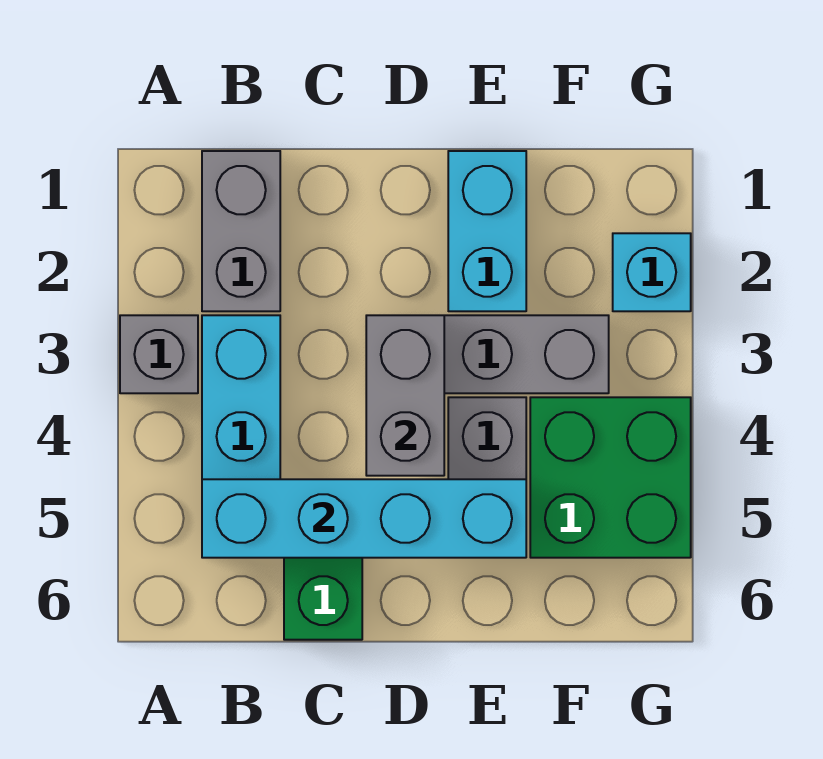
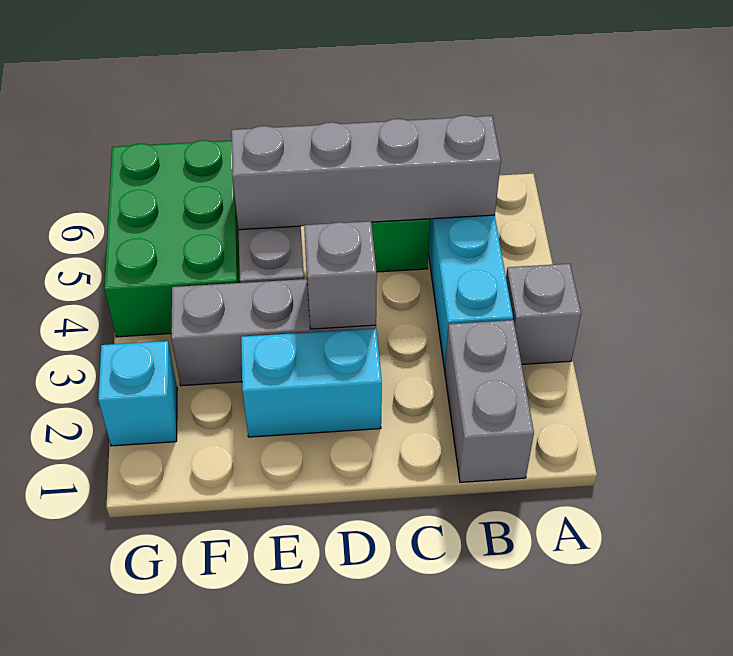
cyan 1x4 brick [202,479,526,558] -> grey 1x4 brick [231,115,501,230]
grey 1x2 brick [366,315,444,476] -> grey 1x1 brick [304,221,377,329]
cyan 1x2 brick [448,151,526,311] -> cyan 1x2 brick turned to [241,328,382,437]
green 2x2 brick [530,397,691,558] -> green 2x3 brick [104,140,240,337]

